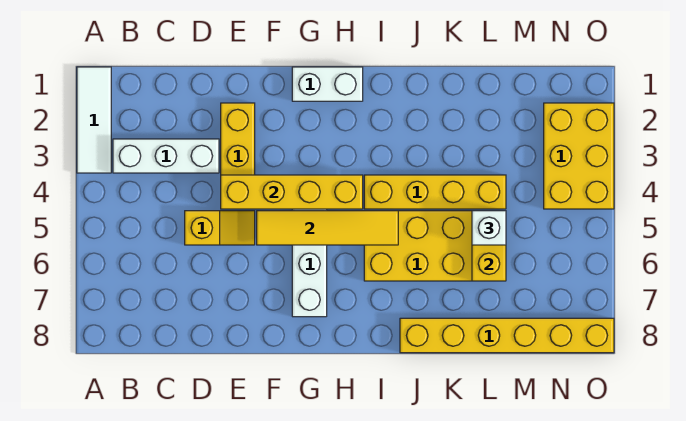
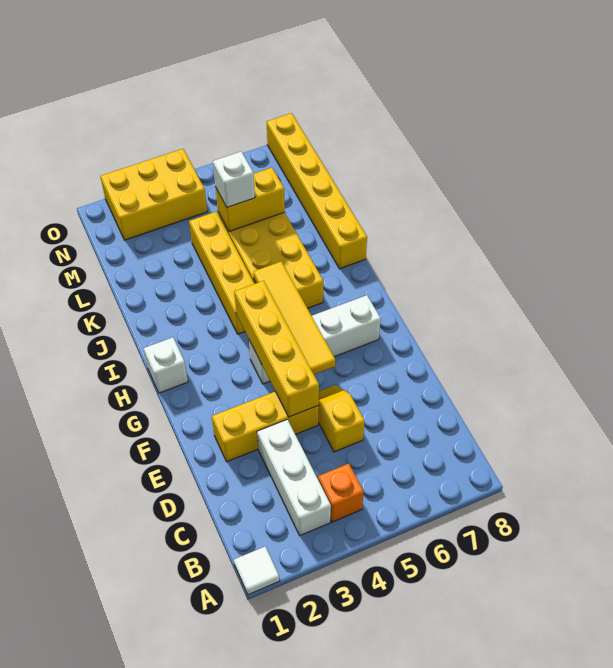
white 1x3 tile [77,67,111,173] -> white 1x1 tile [234,547,280,595]
none -> orange 1x1 brick [318,464,364,522]
white 1x2 brick [292,67,363,101] -> white 1x1 brick [144,337,188,393]

